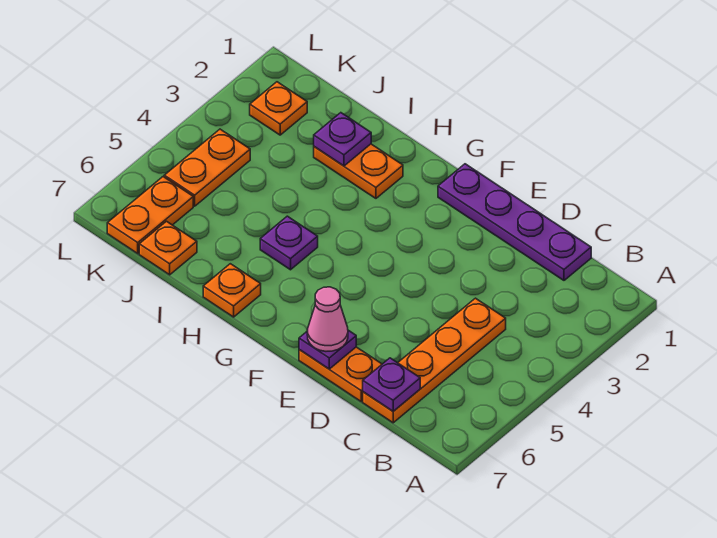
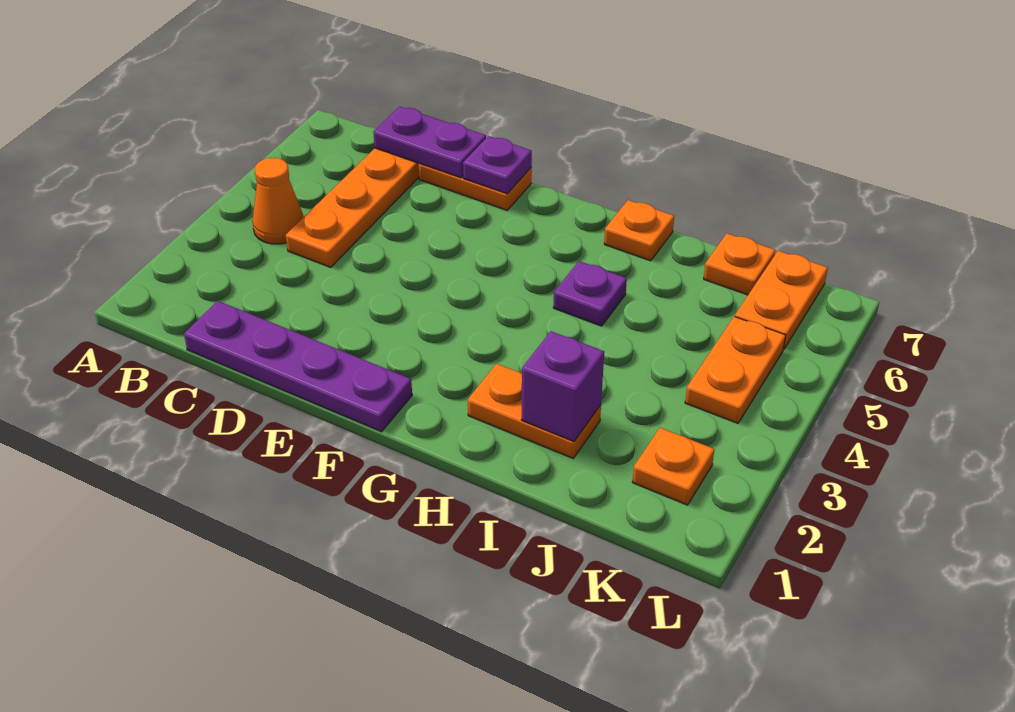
none -> orange 1x1 cone [252,158,304,244]
purple 1x1 plate [363,358,420,411] -> purple 1x2 plate [373,107,486,178]
pink 1x1 cone [307,287,348,351] -> none
purple 1x1 plate [314,113,371,166] -> purple 1x1 brick [522,331,604,441]

